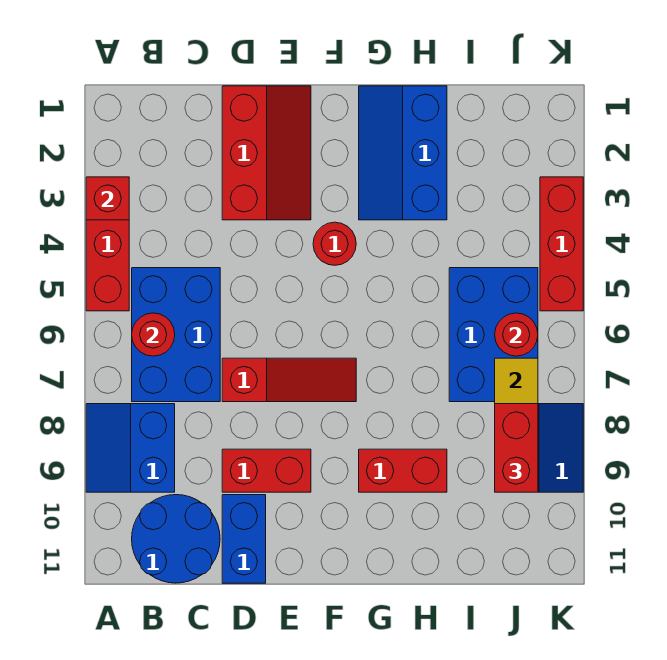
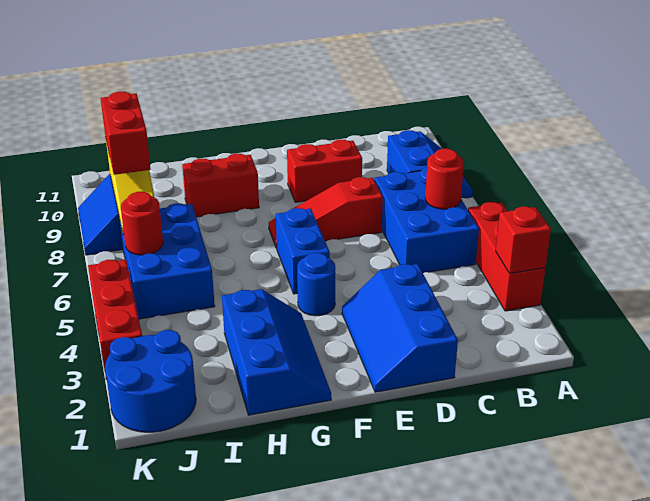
blue 2x2 round brick [132,495,220,583] -> blue 2x2 round brick moved to [105,330,196,432]
red 2x3 slope [222,86,311,220] -> blue 2x3 slope [342,264,458,392]
blue 1x2 brick [222,495,266,583] -> blue 1x2 brick moved to [276,208,330,294]
red 1x1 round brick [313,222,356,265] -> blue 1x1 round brick [297,253,335,316]

